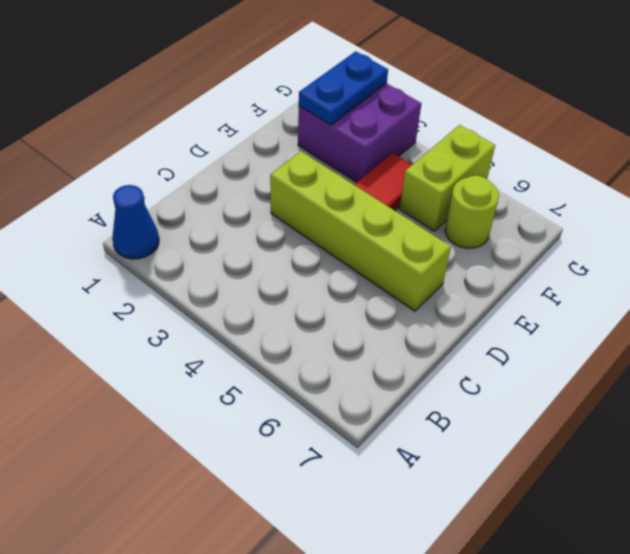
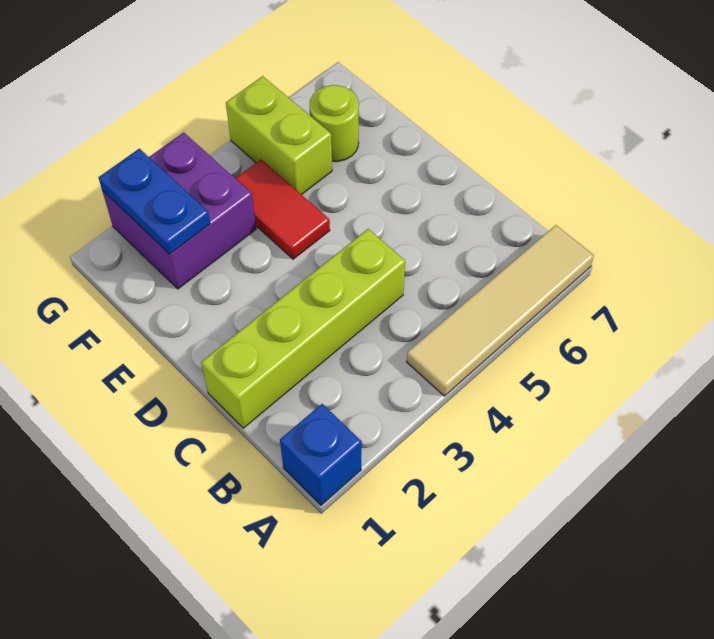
blue 1x1 cone [112,185,159,259] -> blue 1x1 brick [280,404,362,505]
none -> tan 1x4 tile [407,225,594,396]
lime 1x4 brick [270,151,451,311] -> lime 1x4 brick moved to [201,229,405,428]

